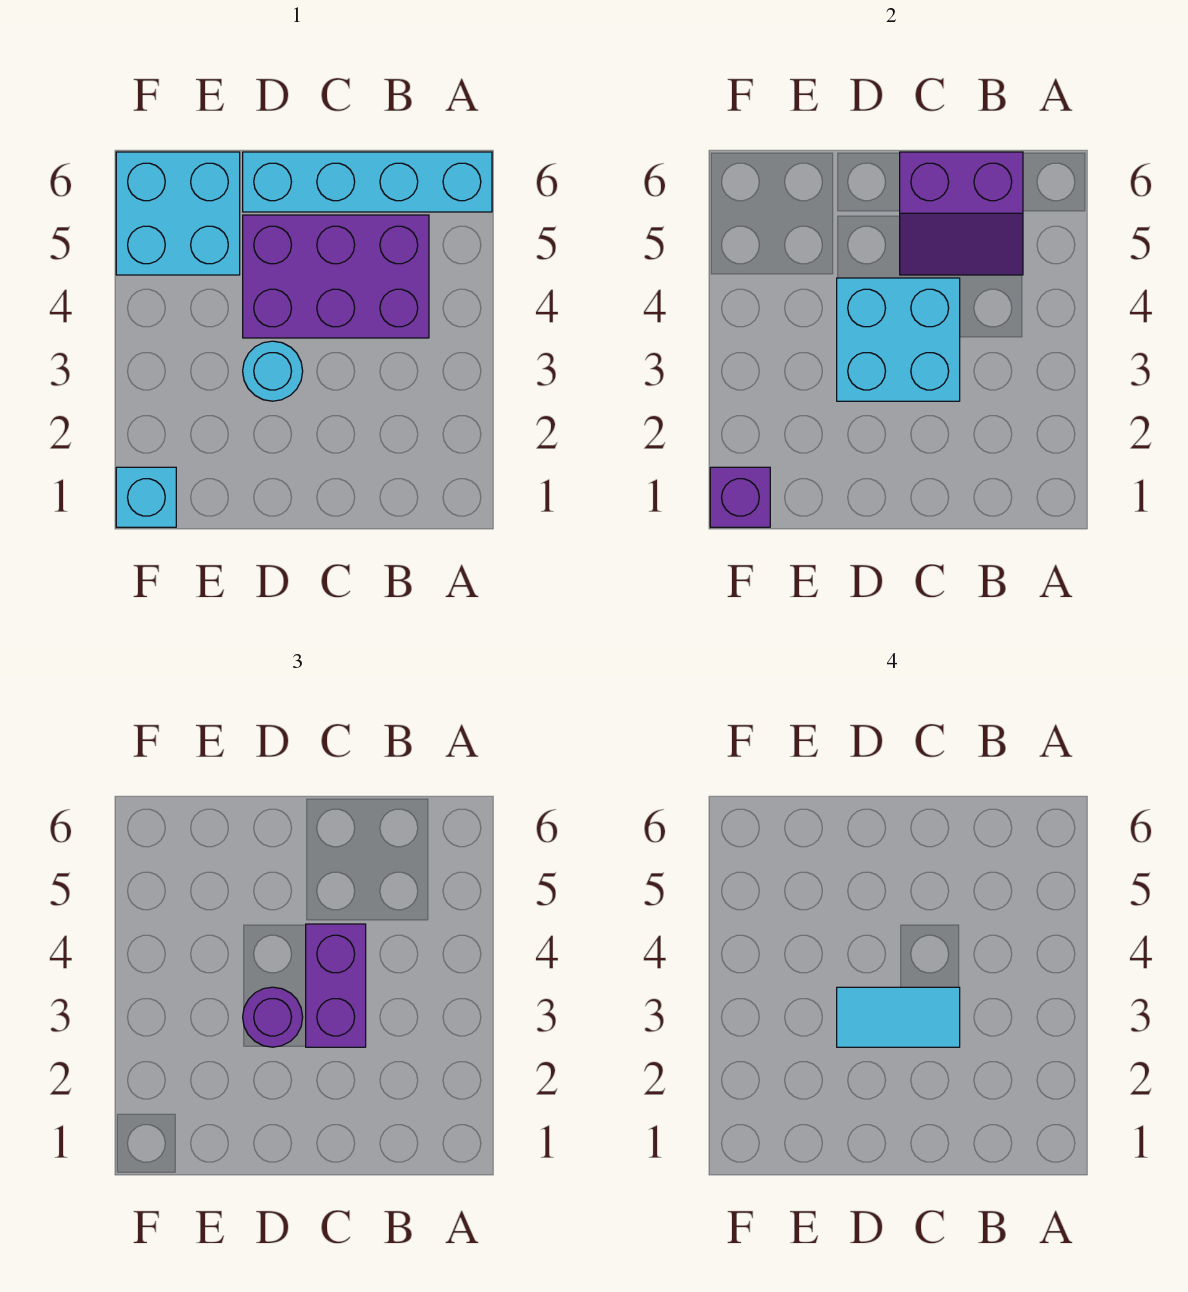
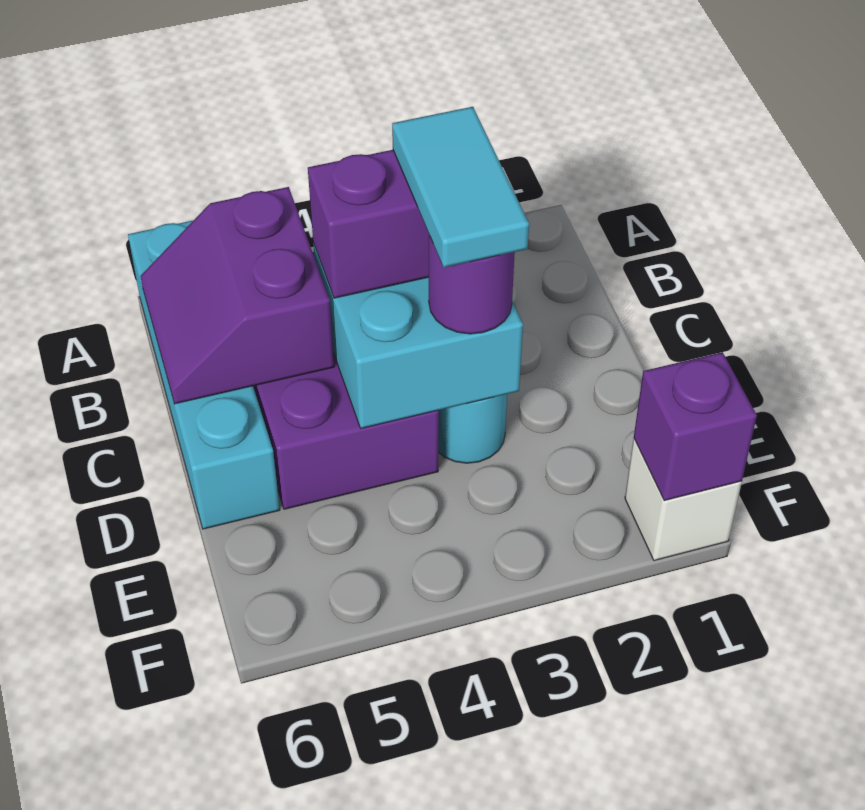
purple 2x2 slope [900,152,1023,275] -> purple 2x2 slope turned to [141,187,334,404]
cyan 2x2 brick [116,152,240,275] -> none
cyan 1x1 brick [116,467,176,527] -> white 1x1 brick [625,438,742,561]

